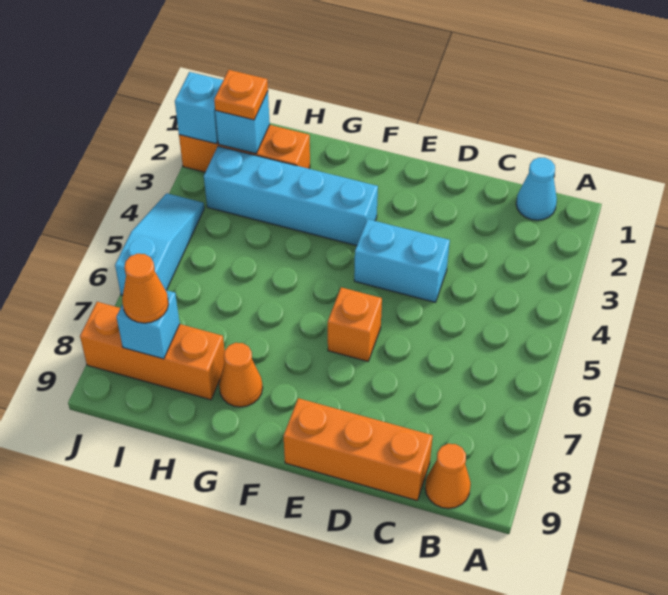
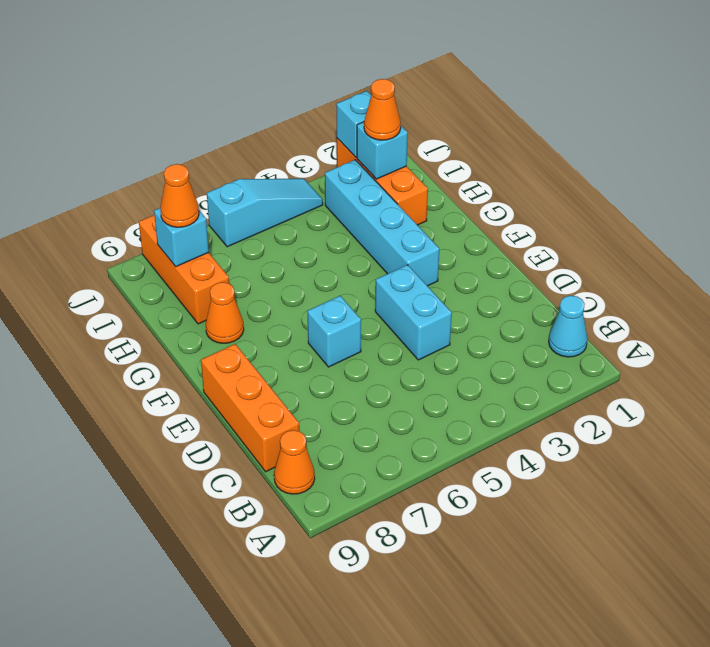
orange 1x1 brick [328,287,382,361] -> cyan 1x1 brick [308,296,361,367]
orange 1x1 plate [214,70,268,120] -> orange 1x1 cone [364,79,401,140]

